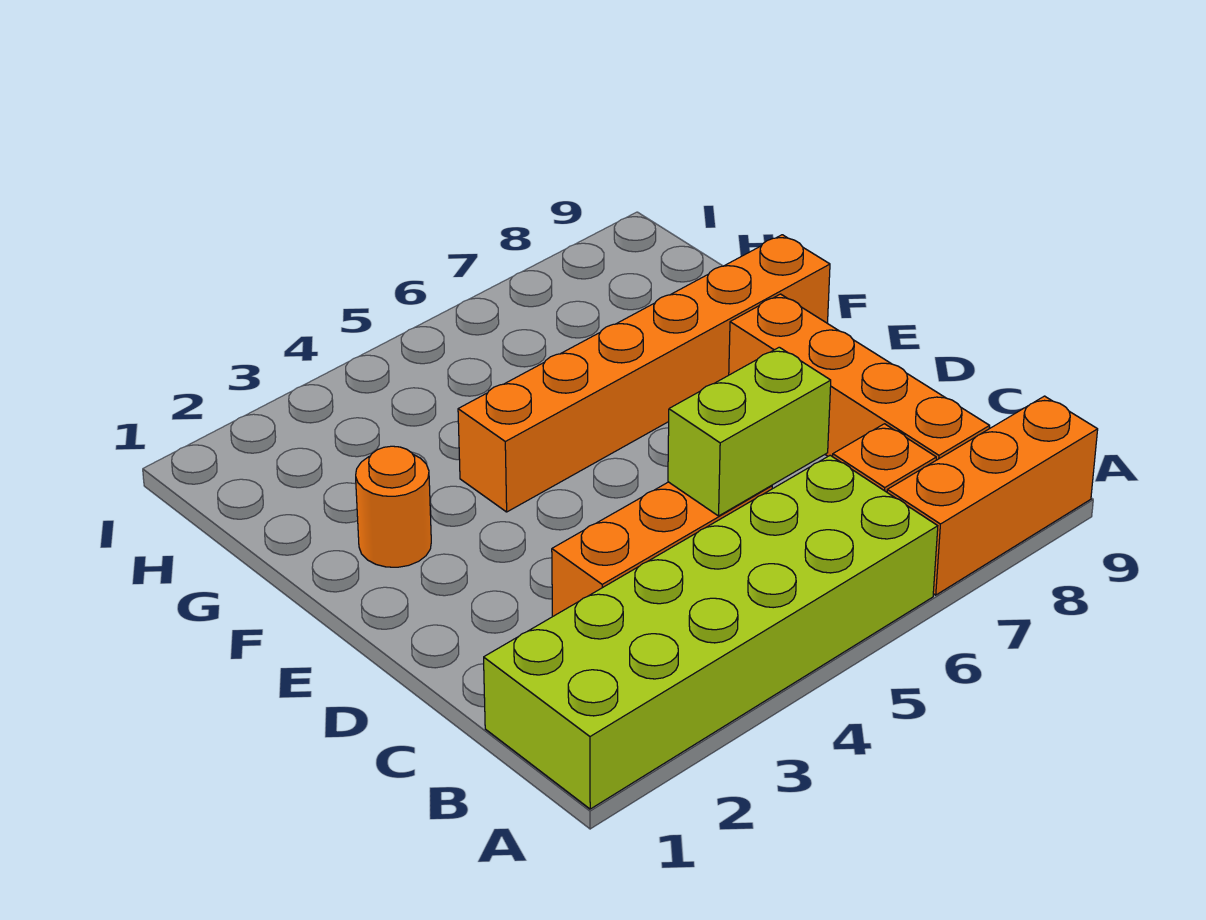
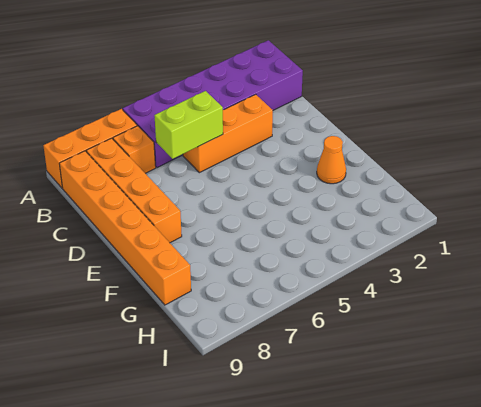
lime 2x6 brick [484,455,938,809] -> purple 2x6 brick [123,40,303,168]
orange 1x1 round brick [356,446,431,567] -> orange 1x1 cone [317,136,346,184]
orange 1x6 brick [458,235,830,512] -> orange 1x6 brick turned to [59,151,191,305]

